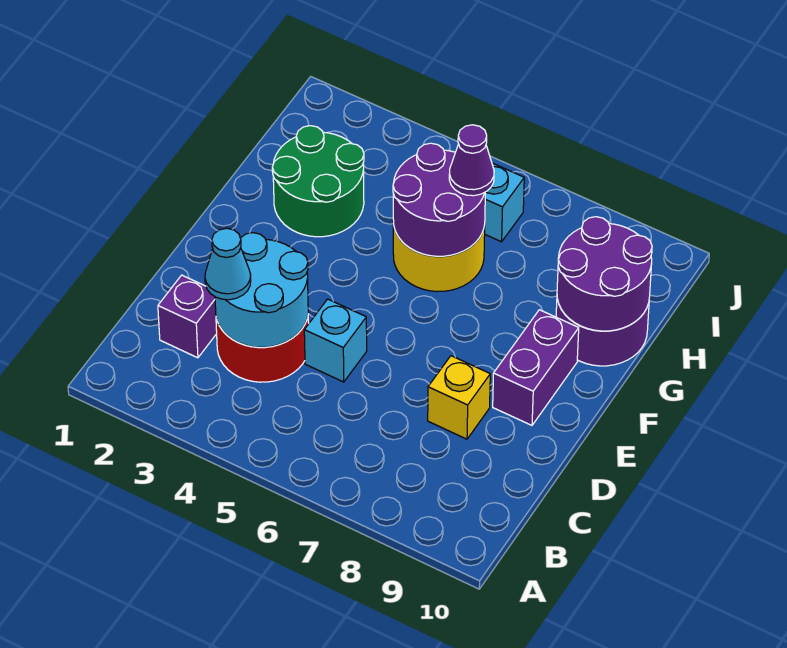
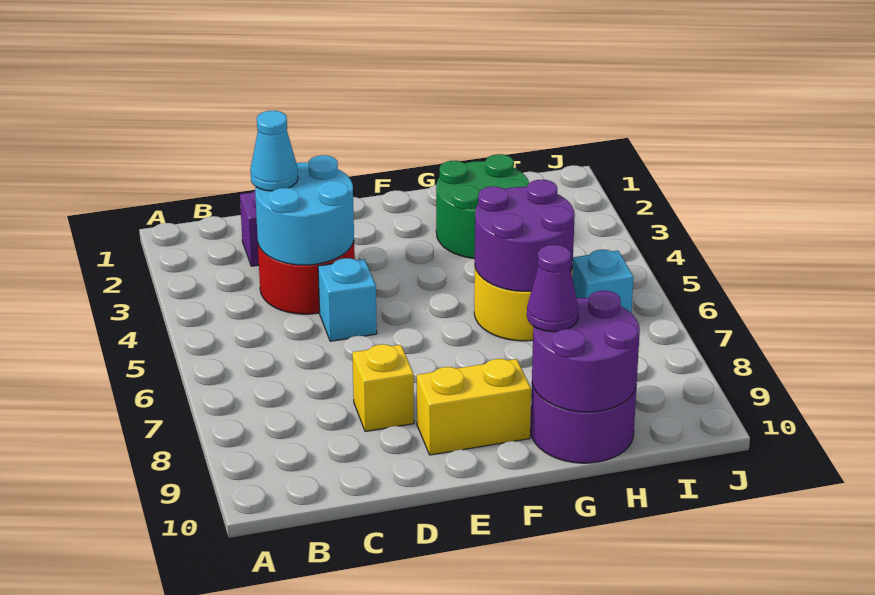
purple 1x2 brick [493,310,579,425] -> yellow 1x2 brick [417,359,531,455]
purple 1x1 cone [449,125,494,196] -> purple 1x1 cone moved to [527,245,579,332]

